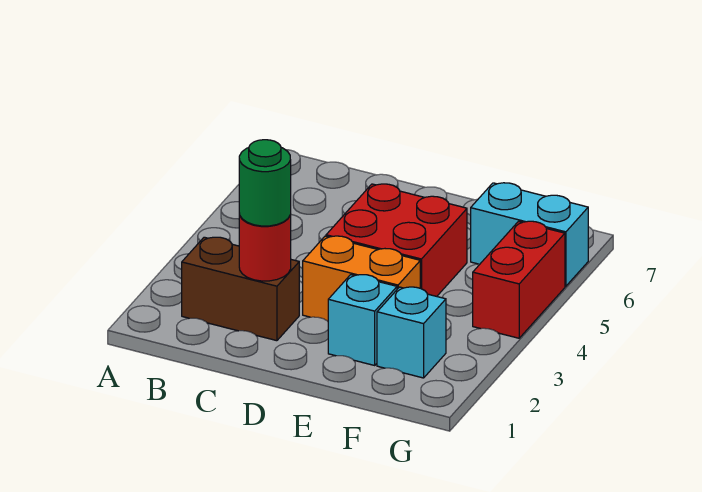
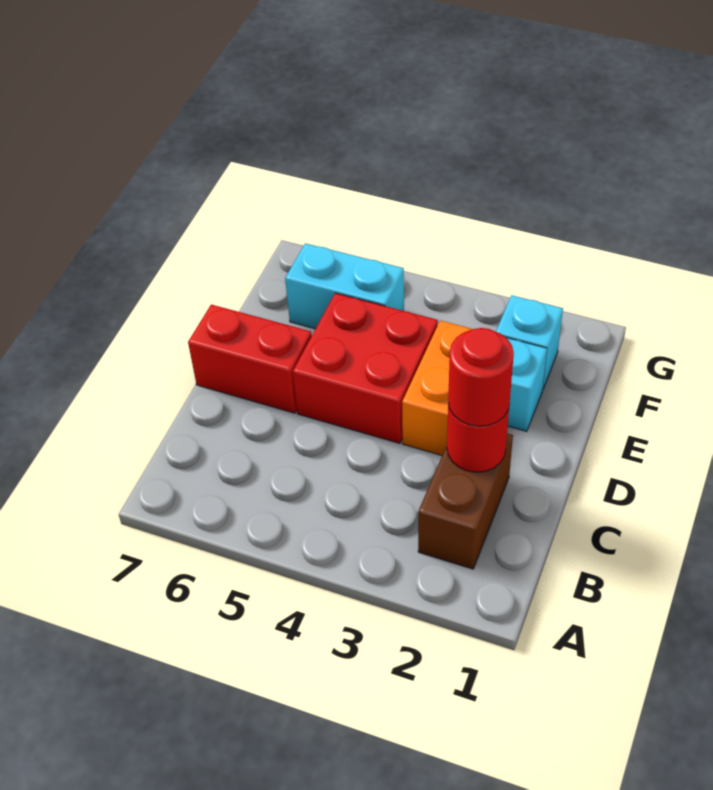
green 1x1 round brick [239,140,291,226] -> red 1x1 round brick [448,328,514,426]
cyan 1x2 brick [471,183,588,286] -> cyan 1x2 brick turned to [285,243,404,329]
red 1x2 brick [473,221,565,338] -> red 1x2 brick moved to [188,305,312,413]

